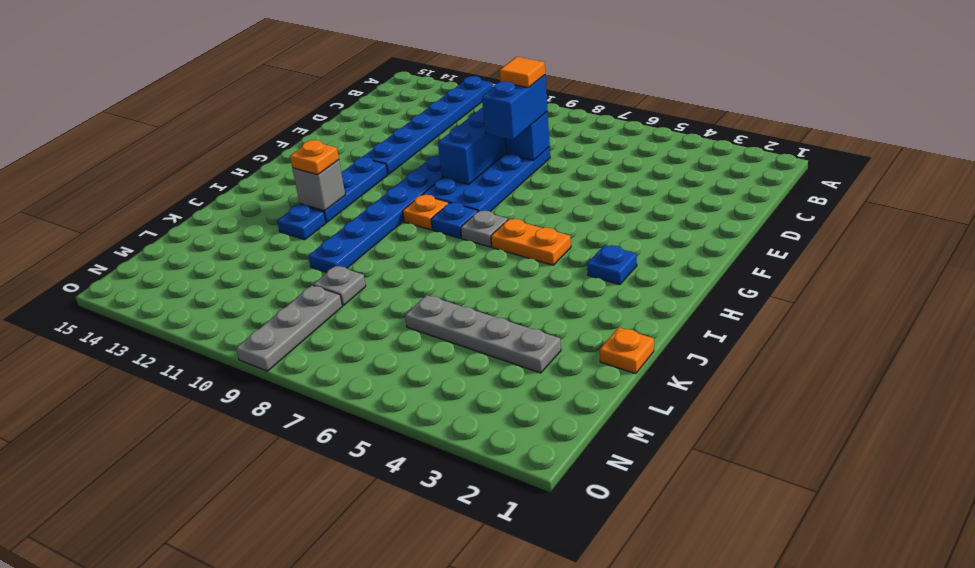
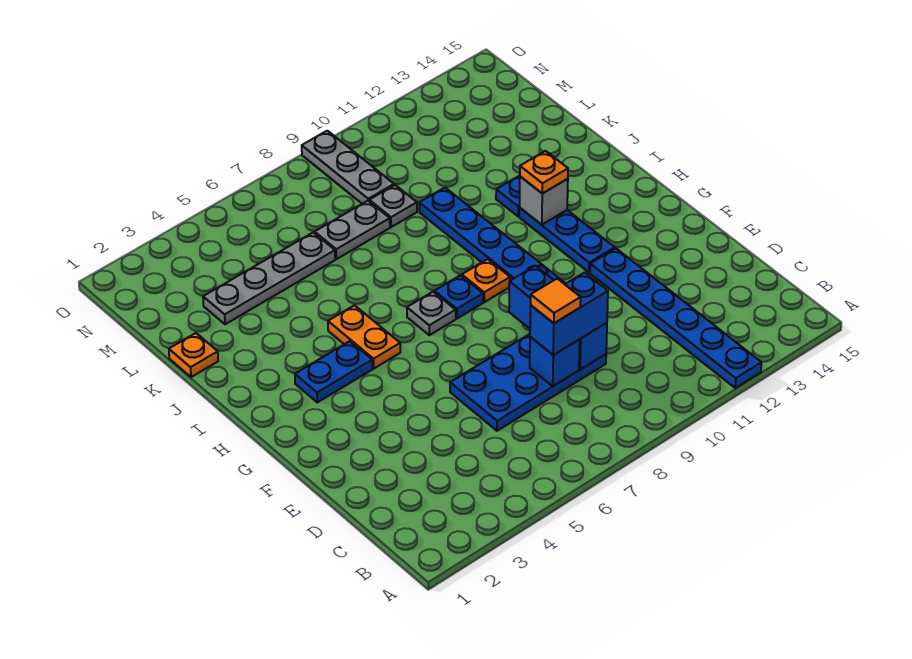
blue 2x4 plate [423,147,550,212] -> blue 2x4 plate turned to [450,334,606,431]
blue 1x2 brick [482,75,548,140] -> blue 1x2 brick turned to [530,273,608,355]
blue 1x1 plate [587,245,637,285] -> blue 1x2 plate [295,341,372,402]
orange 1x2 plate [491,219,571,265] -> orange 1x2 plate turned to [328,305,400,368]
none -> grey 1x2 plate [315,201,390,259]

